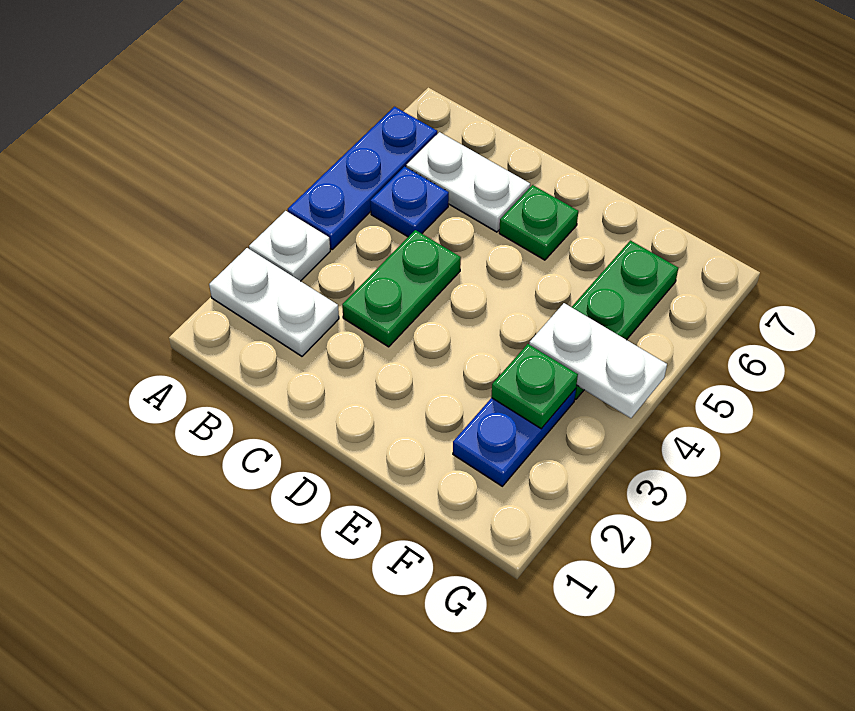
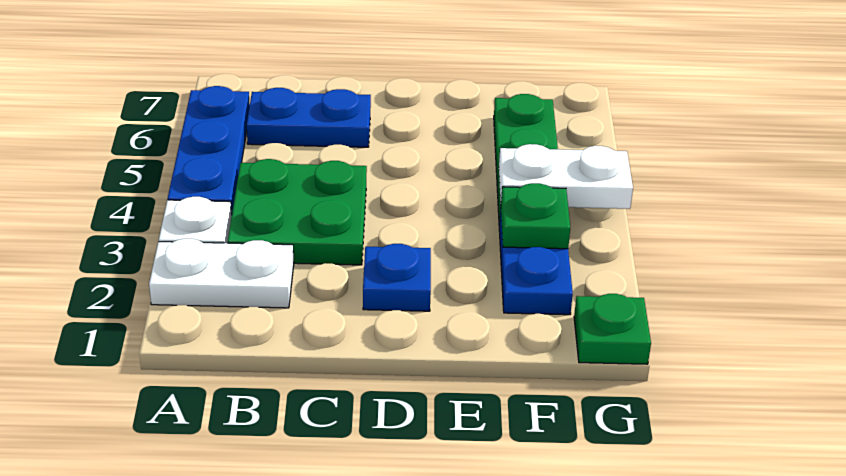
blue 1x1 plate [370,167,449,237] -> blue 1x1 plate moved to [363,244,431,311]
white 1x2 plate [406,132,530,232] -> blue 1x2 plate [247,88,371,147]
green 1x2 plate [342,230,461,347] -> green 2x2 plate [228,159,367,265]
green 1x1 plate [499,185,578,260] -> green 1x1 plate moved to [574,294,651,364]

